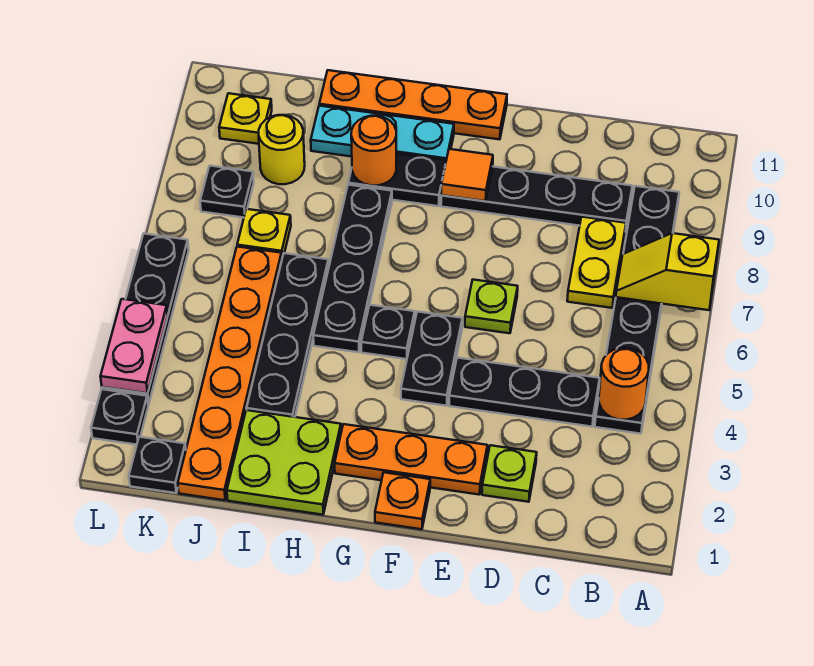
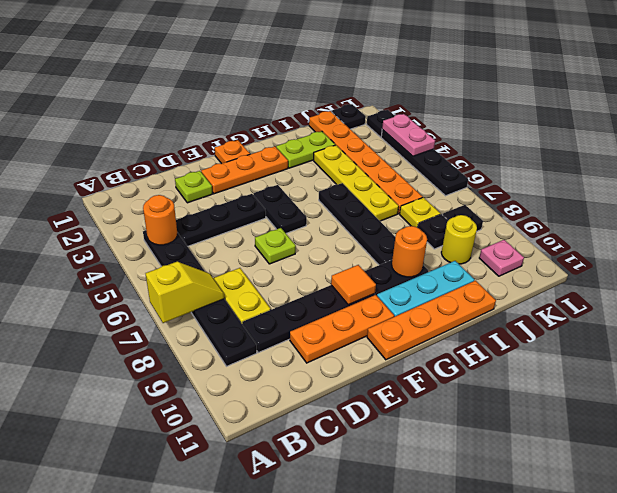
none -> orange 1x3 plate [290,295,394,363]
black 1x1 plate [361,305,415,359] -> black 1x1 plate moved to [418,214,448,249]
lime 2x2 plate [227,410,341,515] -> lime 1x2 plate [276,131,335,168]
black 1x4 plate [247,253,329,417] -> yellow 1x4 plate [314,145,399,221]
yellow 1x1 plate [219,93,272,144] -> pink 1x1 plate [479,240,524,276]

